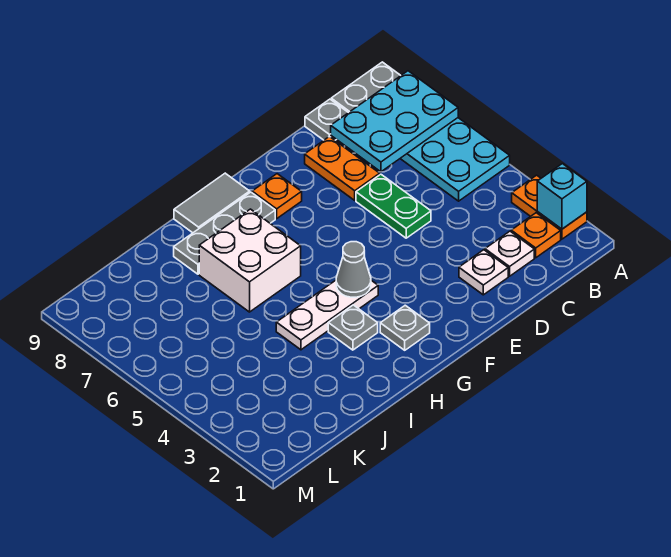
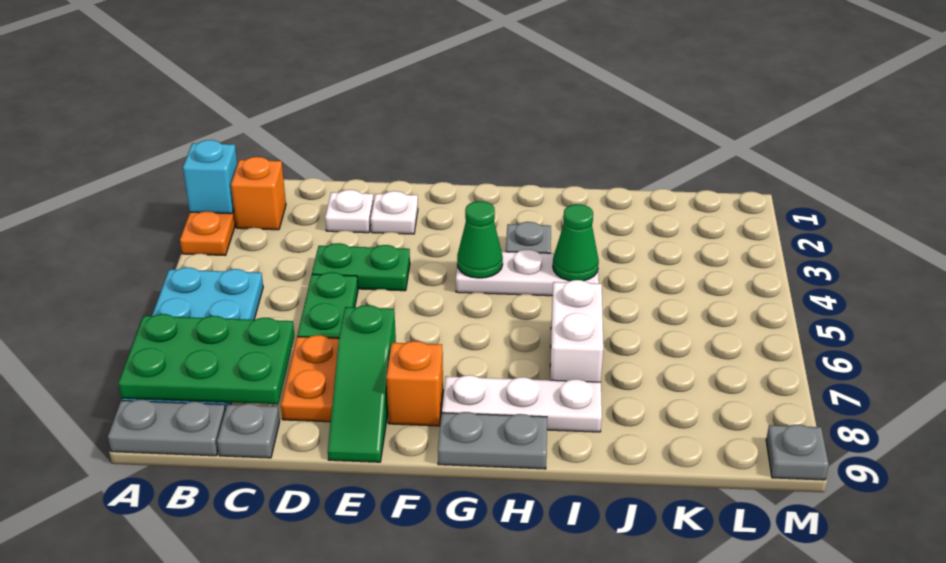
cyan 2x3 plate [331,71,458,172] -> green 2x3 plate [118,314,294,404]
orange 1x1 plate [511,213,561,258] -> orange 1x1 brick [231,157,286,230]
white 1x1 plate [485,231,534,276] -> white 1x1 plate moved to [371,191,418,234]
none -> green 1x2 plate [312,243,410,291]
none -> green 1x3 slope [328,305,396,462]
orange 1x1 plate [252,174,302,219] -> orange 1x1 brick [386,341,443,426]
grey 1x1 plate [380,305,430,350] -> grey 1x1 plate moved to [766,425,829,480]
grey 1x1 cone [336,242,371,297] -> green 1x1 cone [457,201,503,278]
grey 1x3 plate [174,192,275,274] -> white 1x3 plate [442,375,602,432]
grey 1x2 tile [174,173,250,233] -> grey 1x2 plate [438,412,547,469]
white 2x2 brick [199,209,301,312] -> white 1x2 brick [550,280,603,382]
none -> green 1x1 cone [553,204,599,281]

